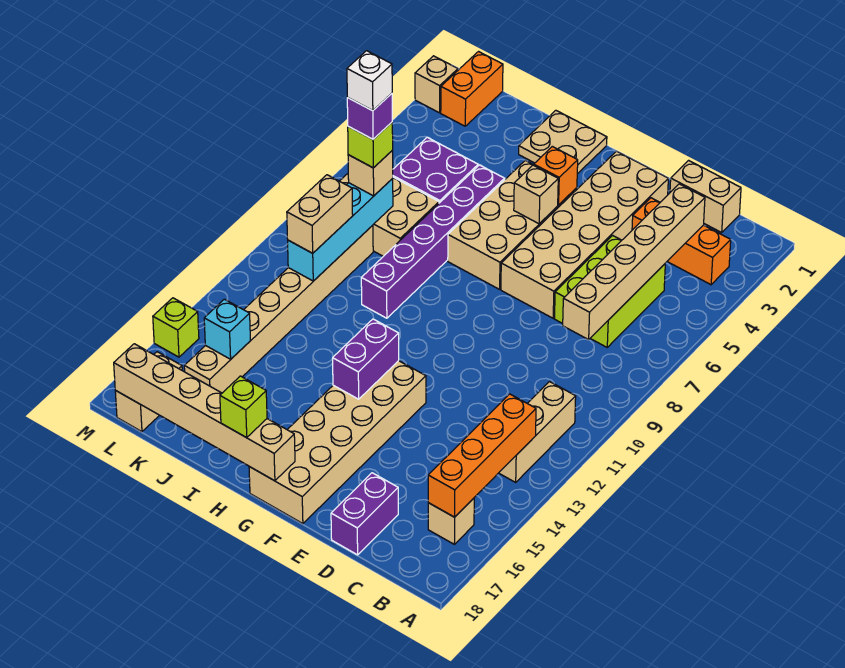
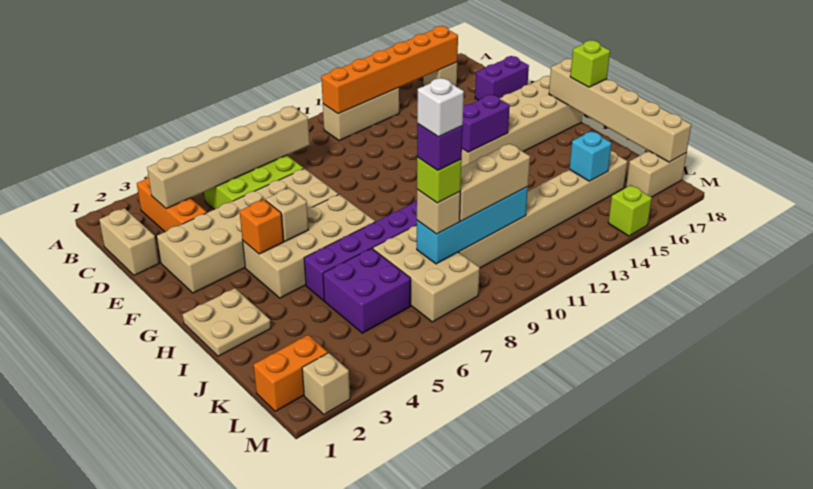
orange 1x4 brick [428,394,536,517] -> orange 1x6 brick [321,26,458,114]
tan 1x2 brick [287,175,353,253] -> tan 1x3 brick [460,144,530,221]

